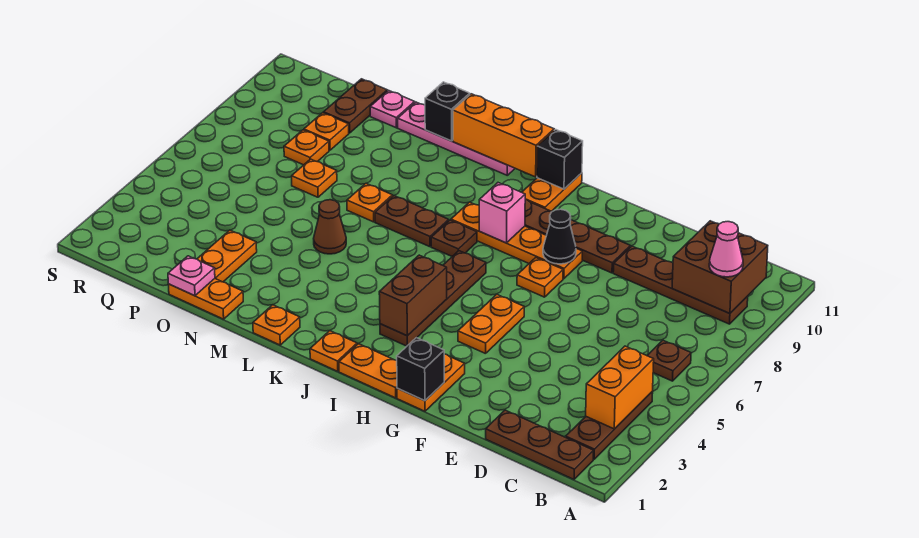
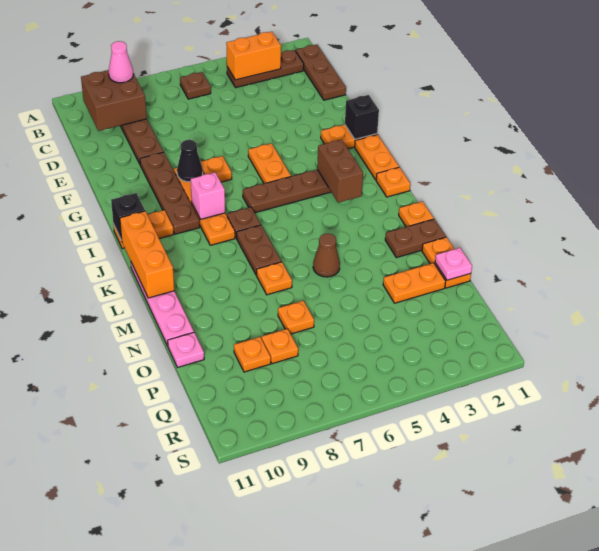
orange 1x2 plate [458,294,524,354] -> orange 1x2 plate turned to [248,143,291,184]
brown 1x2 brick [379,255,447,336] -> brown 1x2 brick turned to [317,140,363,203]
black 1x1 brick [425,82,470,141] -> none
brown 1x2 plate [323,79,387,133] -> brown 1x2 plate moved to [385,219,446,258]

